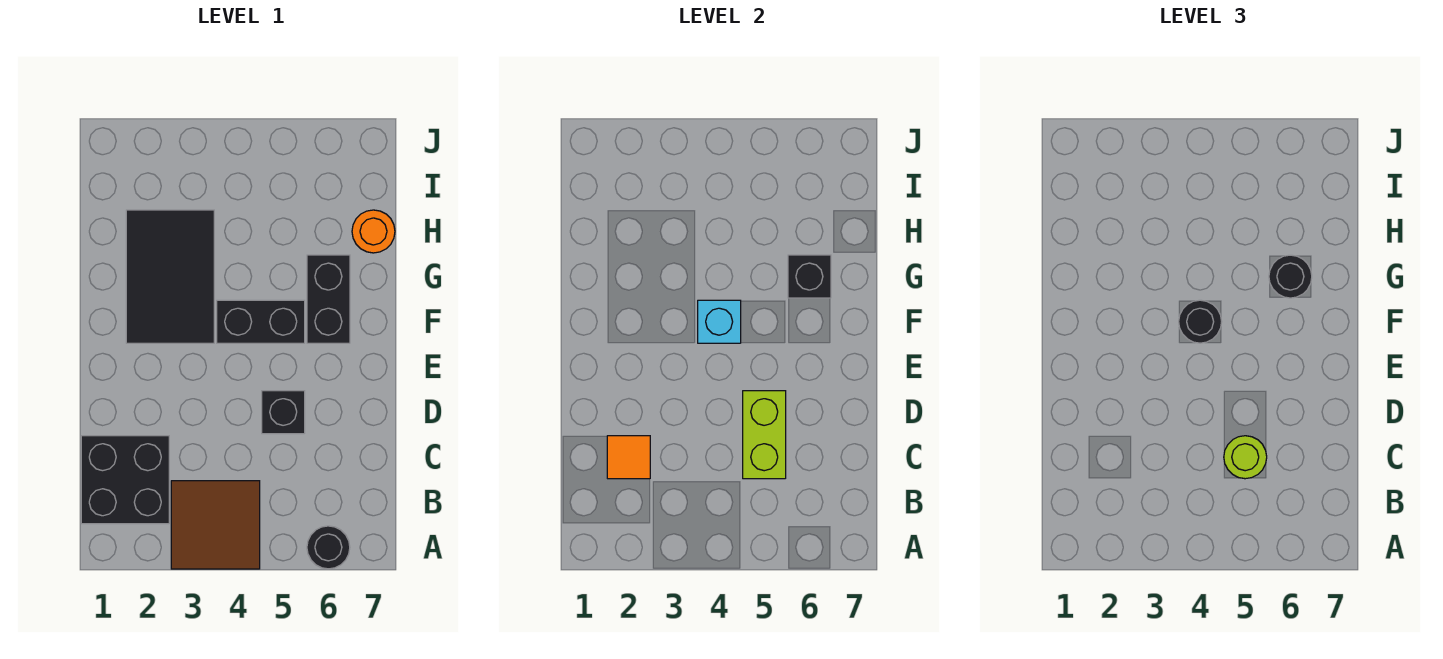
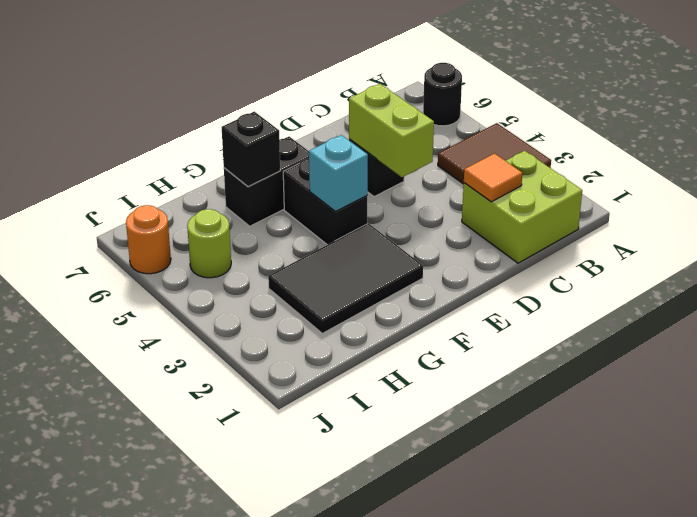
black 2x2 brick [81,436,169,524] -> lime 2x2 brick [462,151,582,263]
lime 1x2 brick [743,391,786,479] -> lime 1x2 brick turned to [349,84,434,177]
lime 1x1 round brick [1224,436,1267,479] -> lime 1x1 round brick moved to [187,209,231,278]
black 1x1 round brick [1179,300,1222,343] -> none
black 1x1 round brick [1269,255,1312,298] -> none
orange 1x1 round brick [352,210,395,253] -> orange 1x1 round brick moved to [126,205,171,274]

